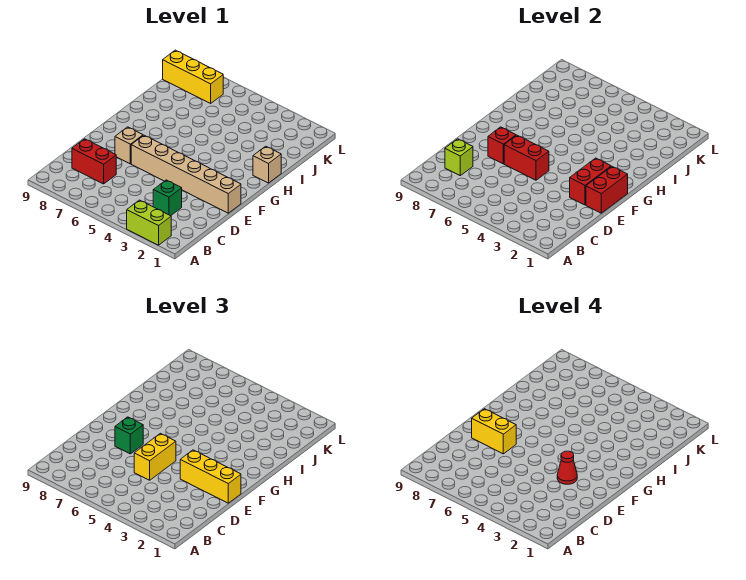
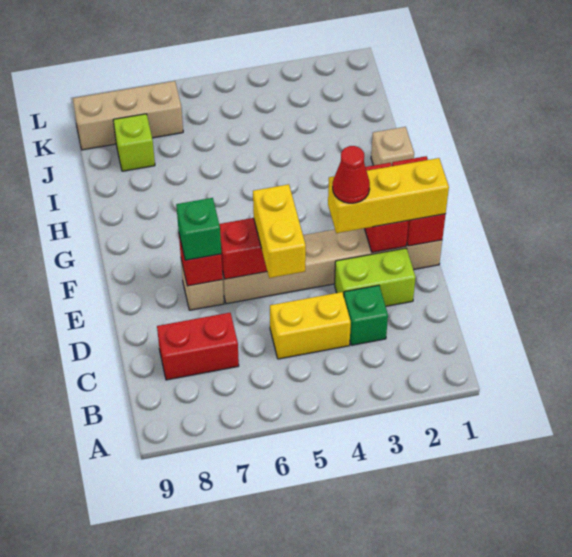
lime 1x2 brick [127,200,171,245] -> lime 1x2 brick moved to [335,248,416,306]
lime 1x1 brick [445,139,473,176] -> lime 1x1 brick moved to [113,114,155,171]
yellow 1x2 brick [472,409,516,454] -> yellow 1x2 brick moved to [270,292,351,359]
yellow 1x3 brick [163,50,223,103] -> tan 1x3 brick [73,81,183,150]

